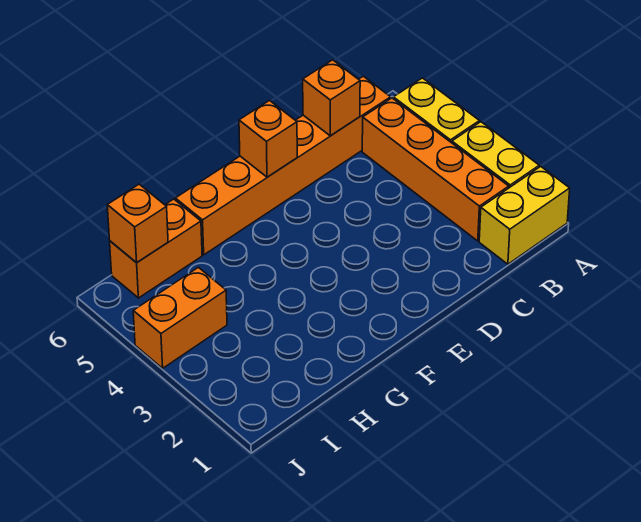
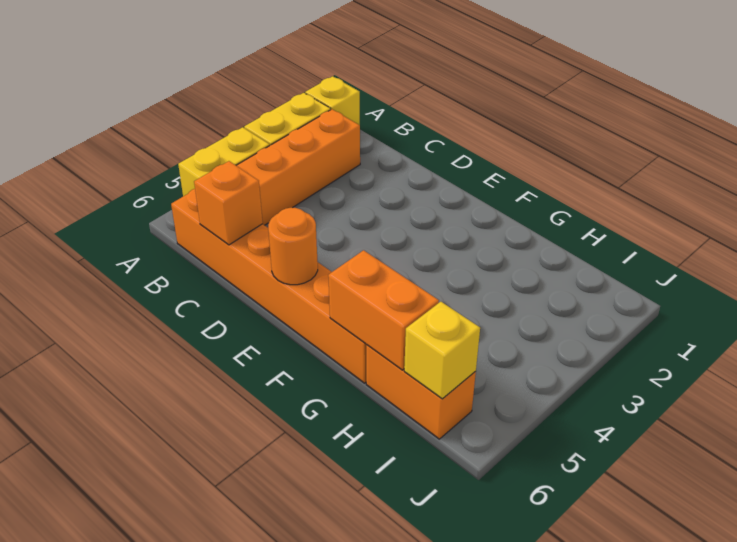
yellow 1x2 brick [479,166,570,264] -> yellow 1x1 brick [305,76,360,125]
orange 1x1 brick [239,101,297,177] -> orange 1x1 round brick [268,208,318,285]
orange 1x2 brick [133,267,227,368] -> orange 1x2 brick moved to [328,250,439,370]
orange 1x1 brick [107,184,168,263] -> yellow 1x1 brick [404,302,480,399]

